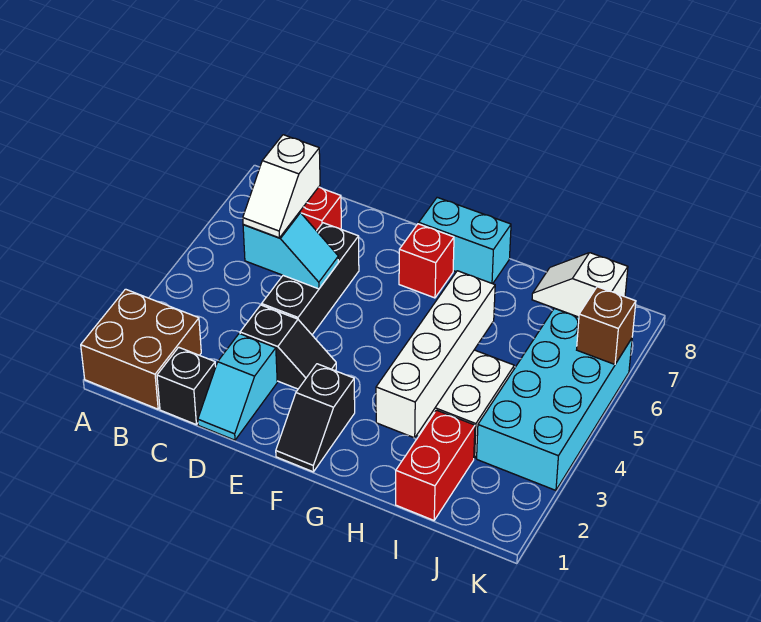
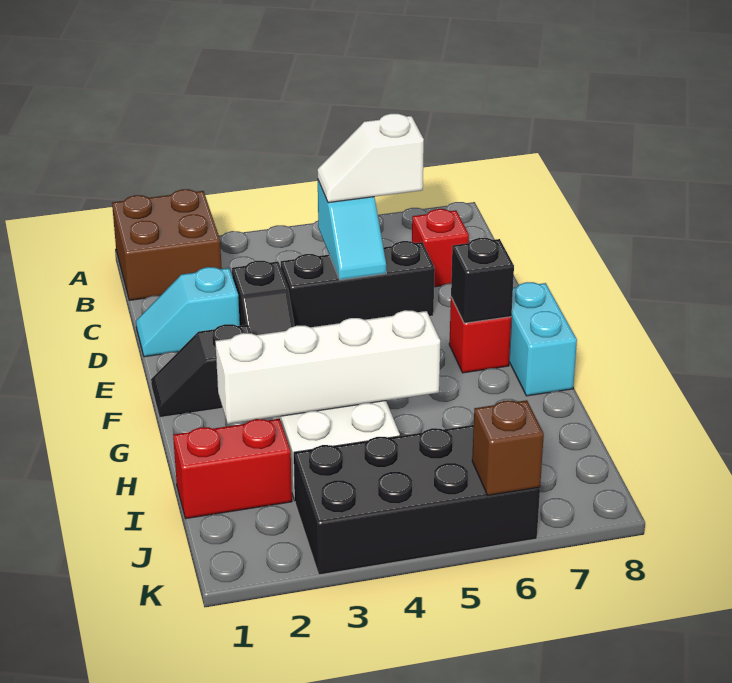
black 1x1 brick [157,347,216,424] -> black 1x1 brick moved to [451,238,514,323]
white 1x2 slope [532,253,628,317] -> none
cyan 2x4 brick [477,308,632,490] -> black 2x4 brick [294,425,540,575]

